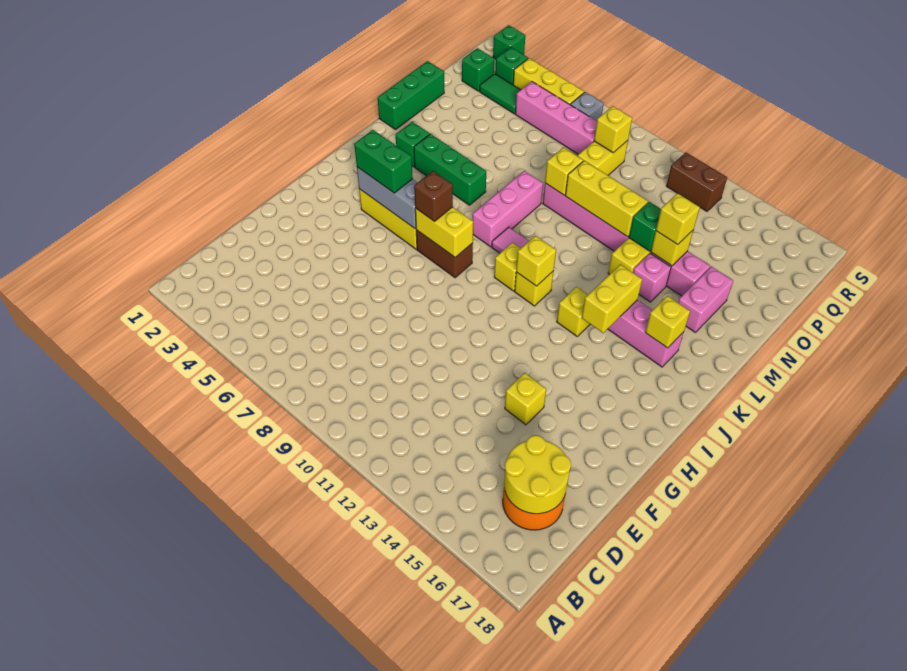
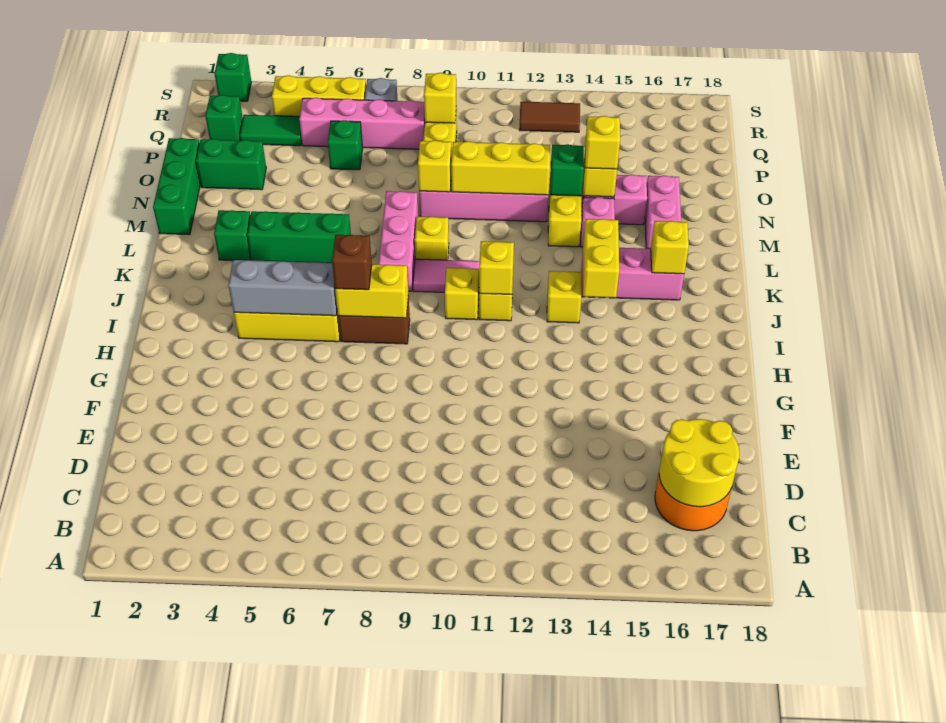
yellow 1x1 brick [505,373,546,425] -> yellow 1x1 brick moved to [415,216,449,260]
green 1x2 brick [354,130,413,193] -> green 1x2 brick moved to [196,139,266,190]
green 1x1 brick [495,47,528,85] -> green 1x1 brick moved to [328,120,363,170]
brown 1x2 brick [666,152,727,211] -> brown 1x2 tile [519,102,580,132]

